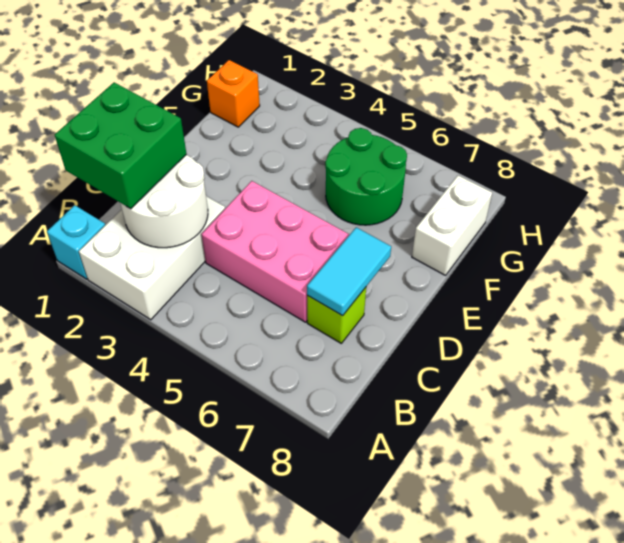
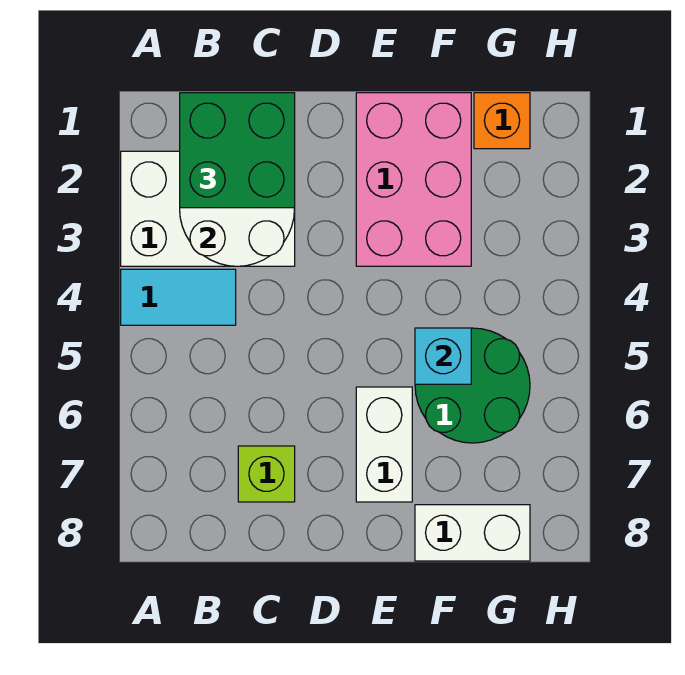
cyan 1x1 brick [47,205,105,279] -> cyan 1x1 brick moved to [415,328,471,384]
pink 2x3 brick [201,181,350,322] -> pink 2x3 brick moved to [356,93,471,266]
cyan 1x2 tile [307,227,391,316] -> cyan 1x2 tile moved to [121,269,236,325]
none -> white 1x2 brick [356,387,412,502]

